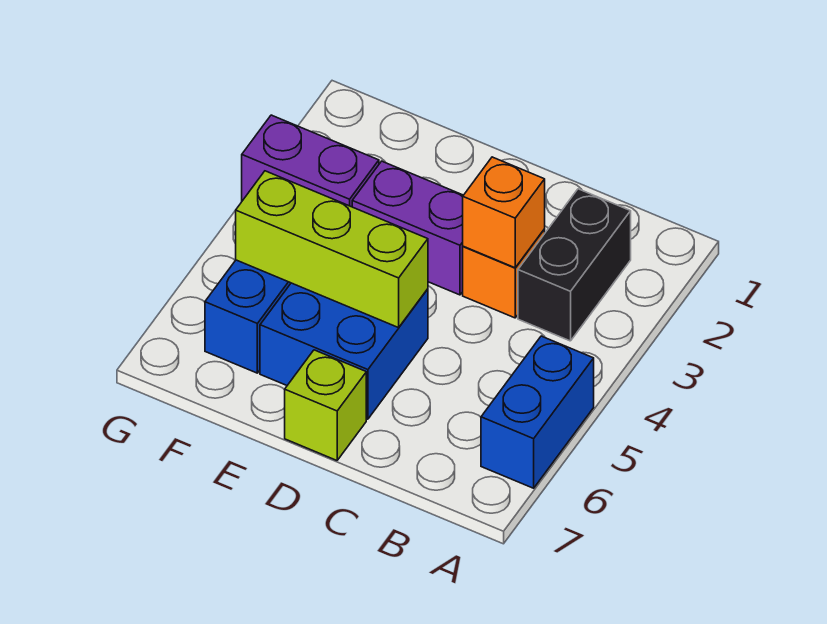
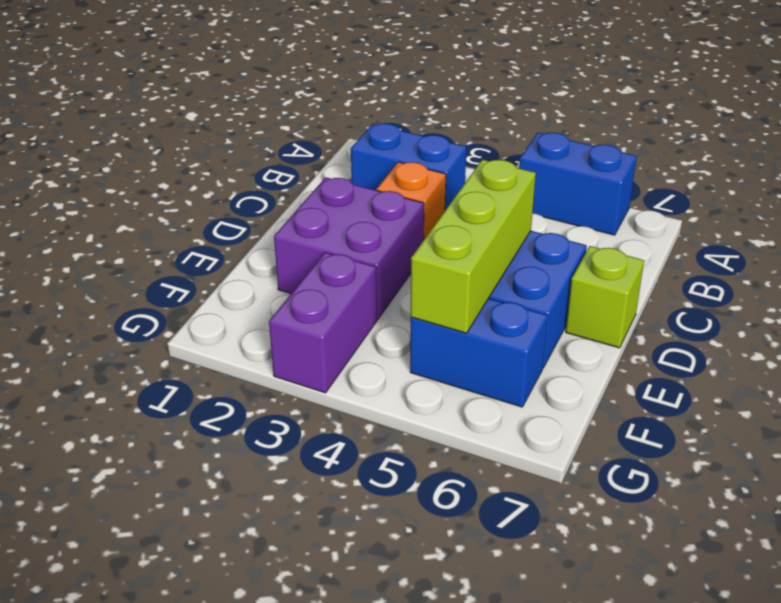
black 1x2 brick [518,189,631,341] -> blue 1x2 brick [351,123,466,210]
orange 1x1 brick [463,157,545,268] -> none
purple 1x2 brick [352,161,463,295] -> purple 2x2 brick [274,177,424,319]

